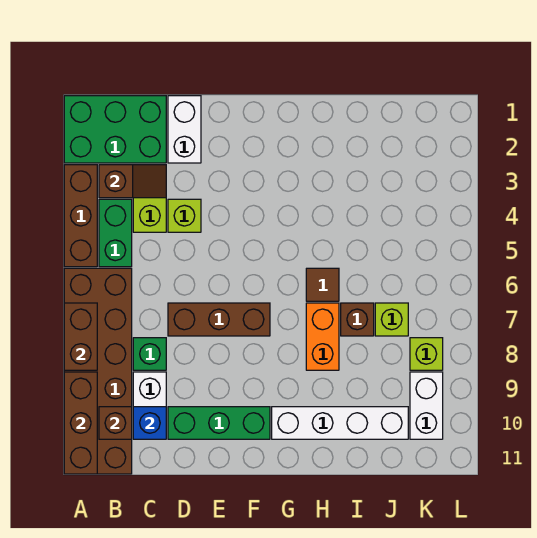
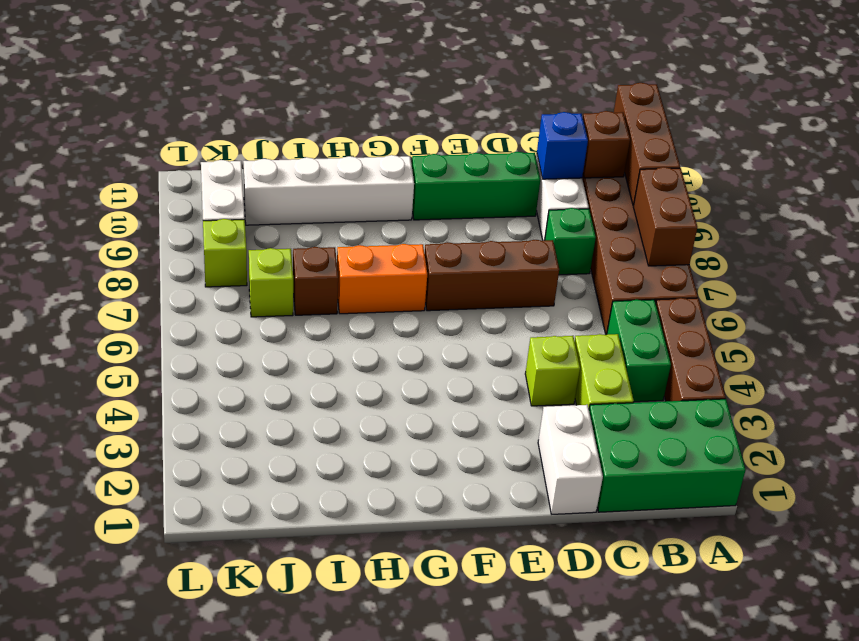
brown 1x2 slope [99,165,166,198] -> none
brown 1x1 tile [306,268,339,301] -> none
orange 1x2 brick [306,303,339,370] -> orange 1x2 brick turned to [337,244,427,314]

